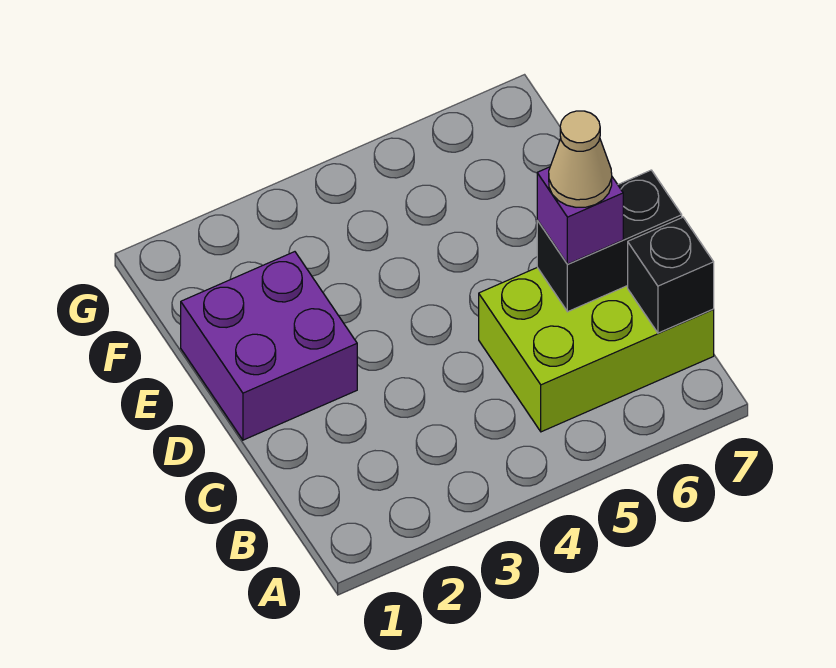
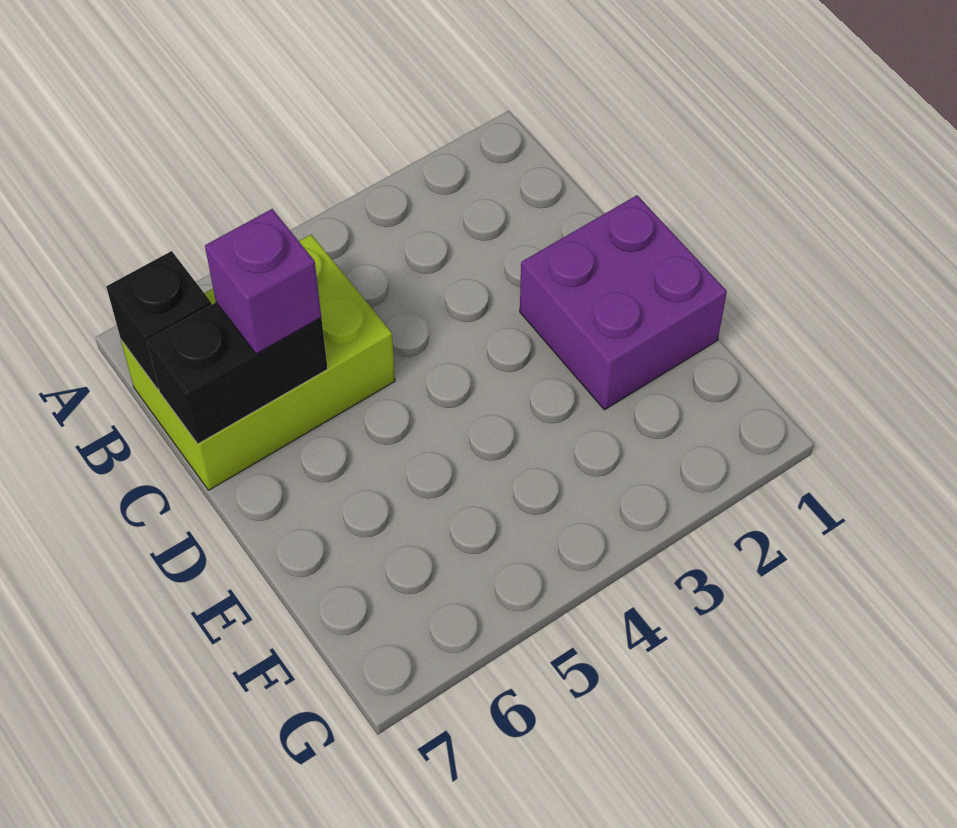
tan 1x1 cone [549,111,612,207] -> none

